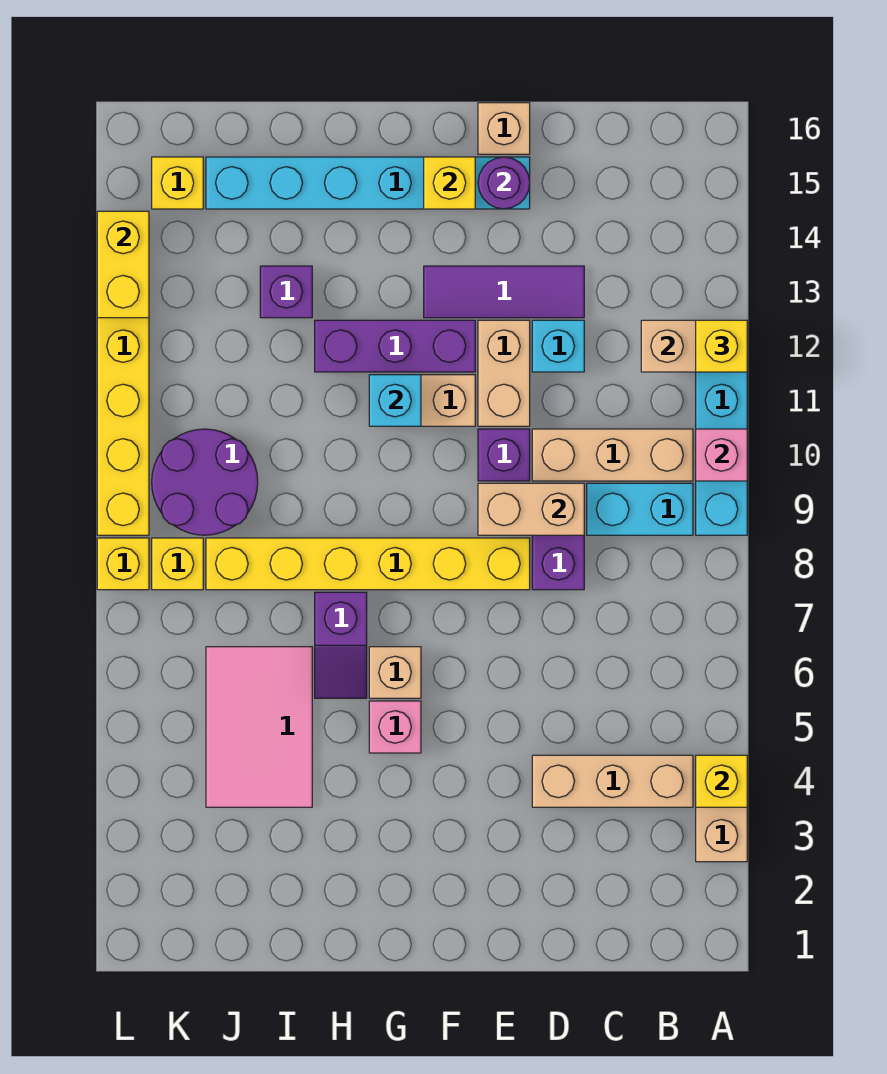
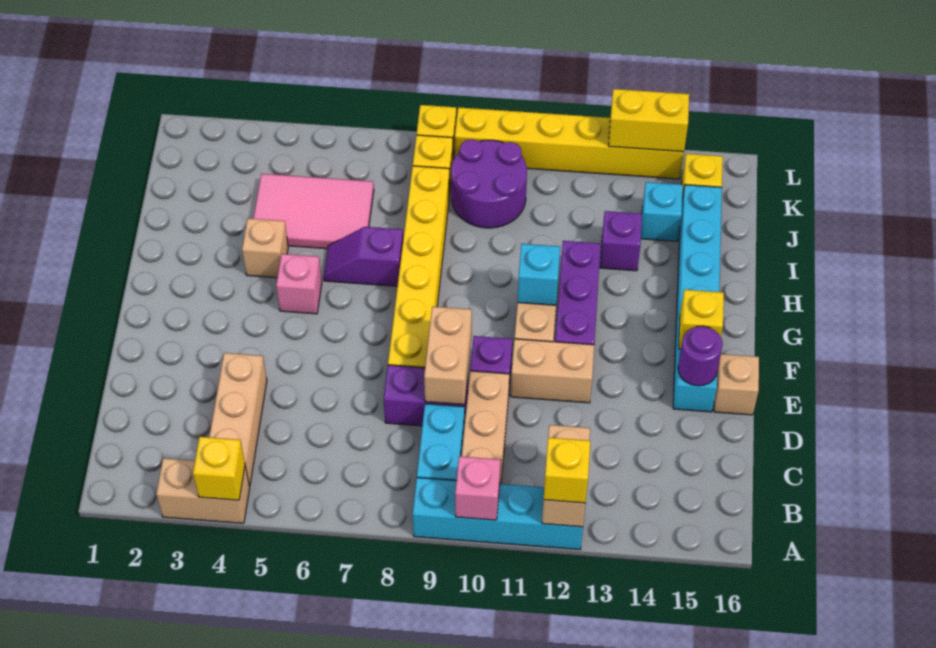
cyan 1x1 brick [532,320,584,372] -> cyan 1x1 brick moved to [641,182,683,241]
purple 1x3 tile [424,266,584,318] -> none
tan 1x1 brick [369,647,421,698] -> tan 1x1 brick moved to [242,218,288,278]

